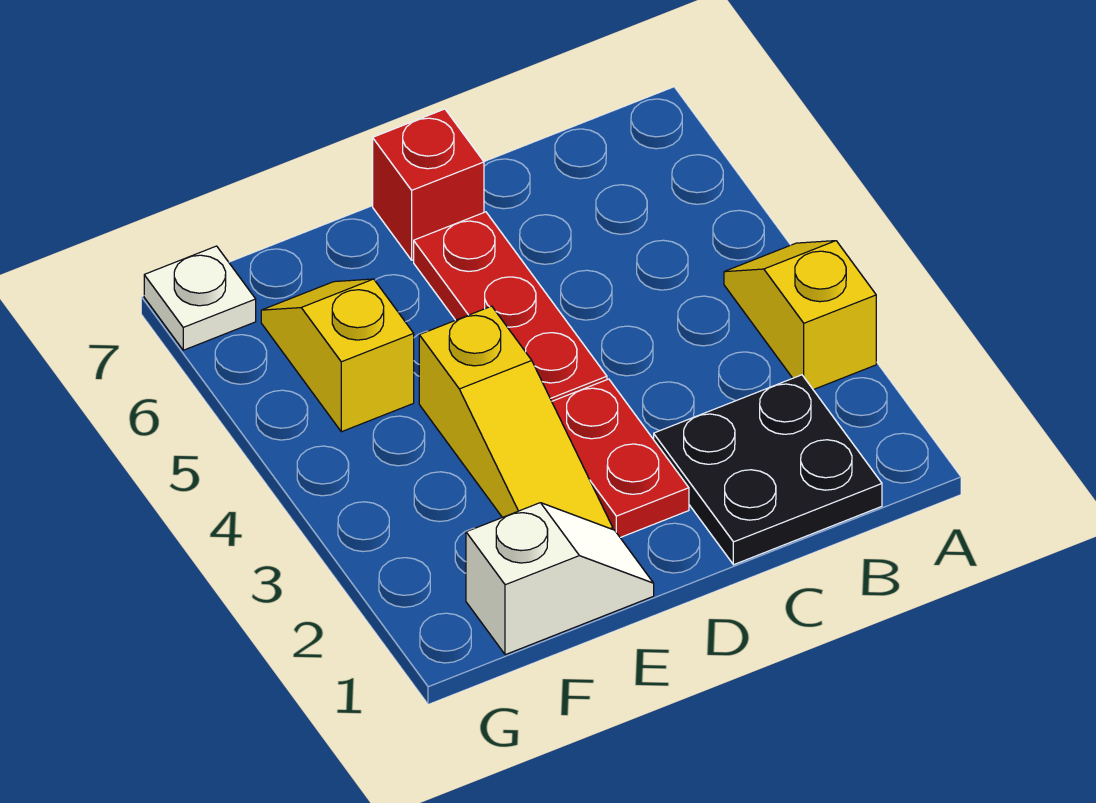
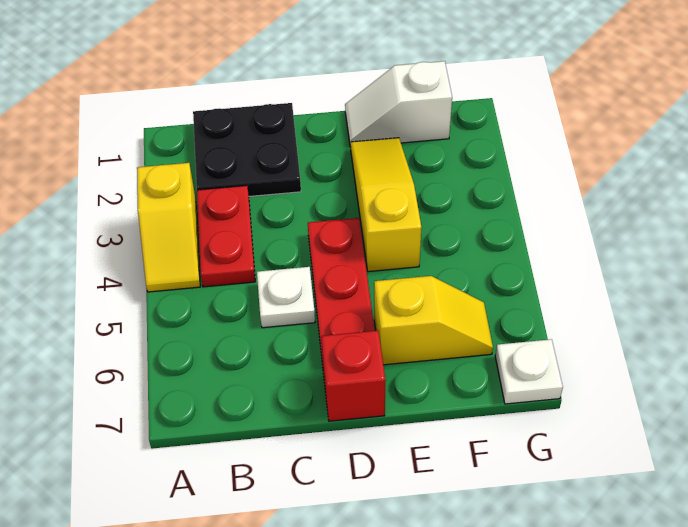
none -> white 1x1 plate [257,267,315,328]
red 1x2 plate [552,379,689,538] -> red 1x2 plate moved to [197,186,255,287]
yellow 1x2 slope [261,279,414,432] -> yellow 1x2 slope turned to [374,276,493,365]

